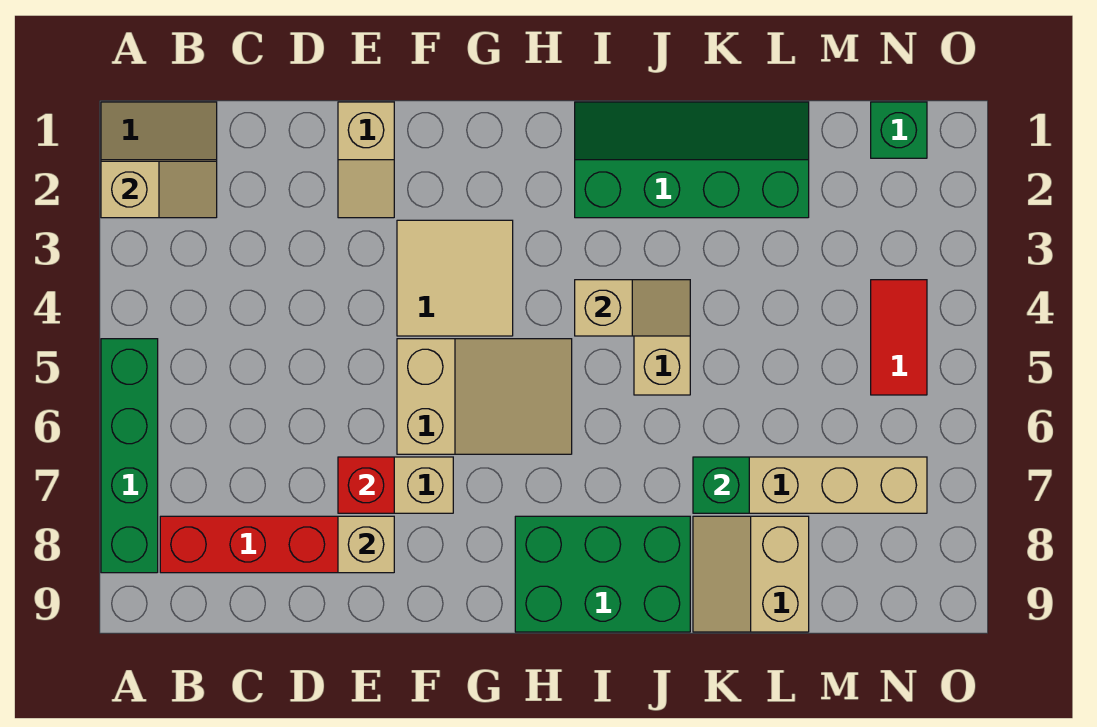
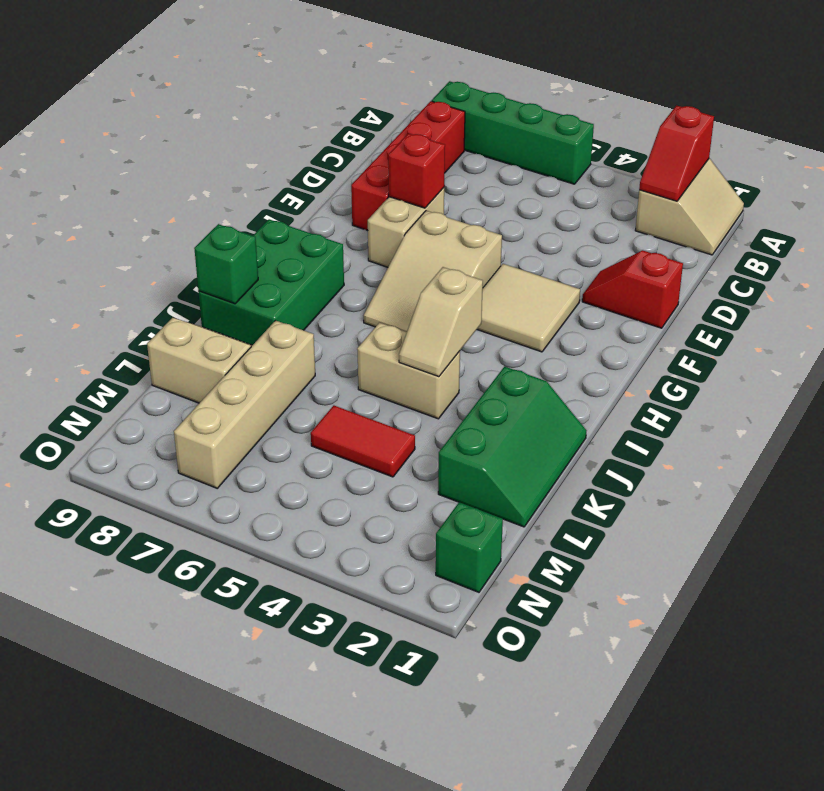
tan 1x2 slope [101,161,217,218] -> red 1x2 slope [639,105,714,201]
tan 1x2 slope [338,102,394,218] -> red 1x2 slope [582,251,683,328]
tan 1x1 brick [338,516,394,573] -> none
green 2x4 slope [575,102,809,218] -> green 2x3 slope [438,366,586,527]
green 1x1 brick [693,457,749,513] -> green 1x1 brick moved to [194,224,258,304]
red 1x2 tile [871,280,927,395] -> red 1x2 tile moved to [311,406,415,477]

